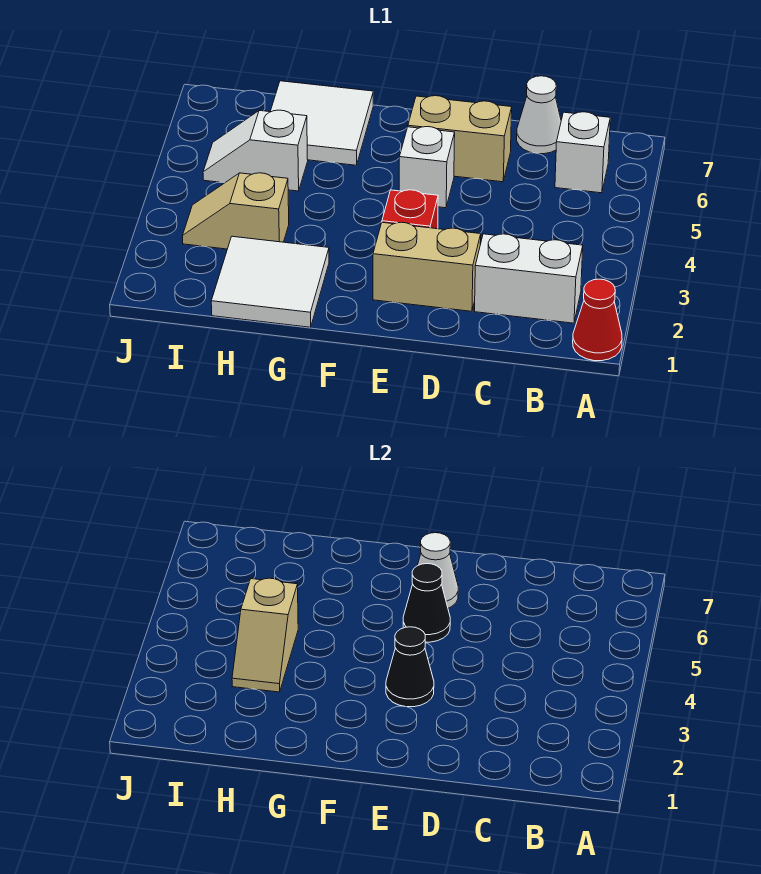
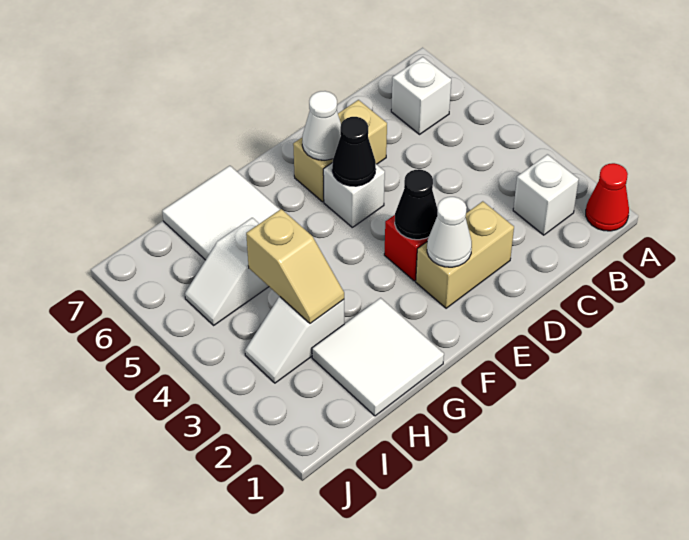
white 1x2 brick [475,234,583,323] -> white 1x1 brick [513,154,579,235]
white 1x1 cone [517,76,561,154] -> white 1x1 cone moved to [427,197,472,267]
tan 1x2 slope [183,173,289,249] -> white 1x2 slope [245,297,344,383]

